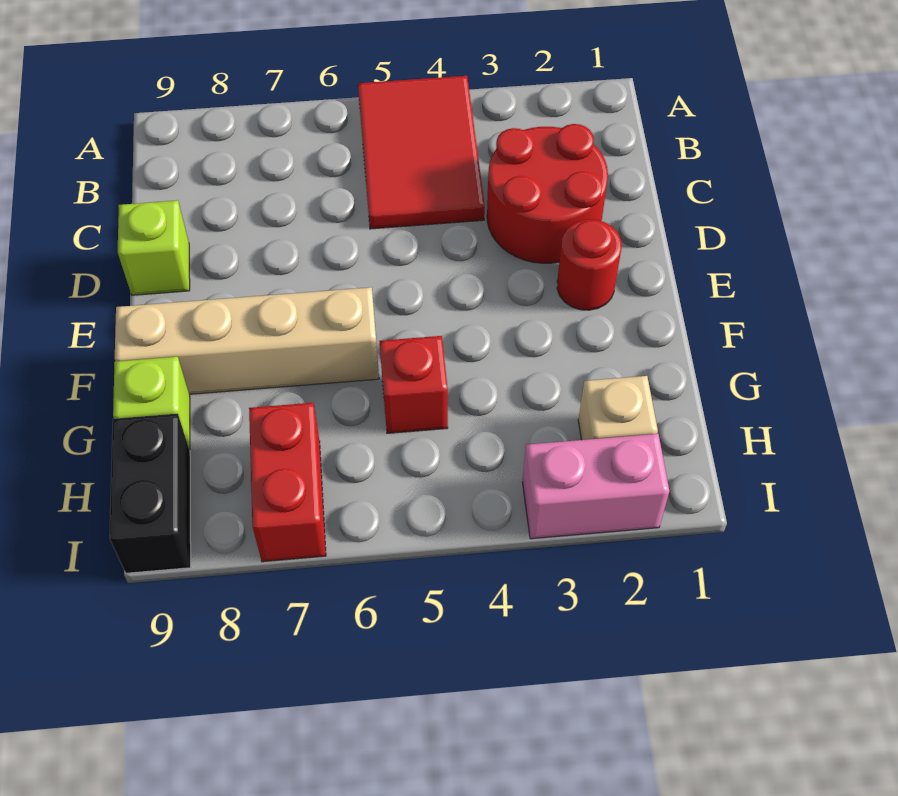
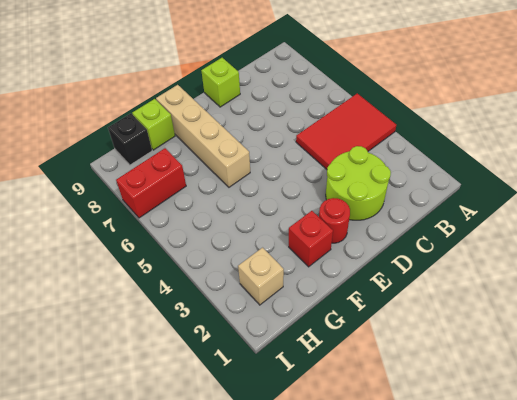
red 2x2 round brick [487,124,608,263] -> lime 2x2 round brick [326,146,391,220]
red 1x1 brick [380,336,448,433] -> red 1x1 brick moved to [289,211,333,267]
black 1x2 brick [110,414,191,573] -> black 1x1 brick [108,114,152,165]
pink 1x2 brick [522,434,669,539] -> none

